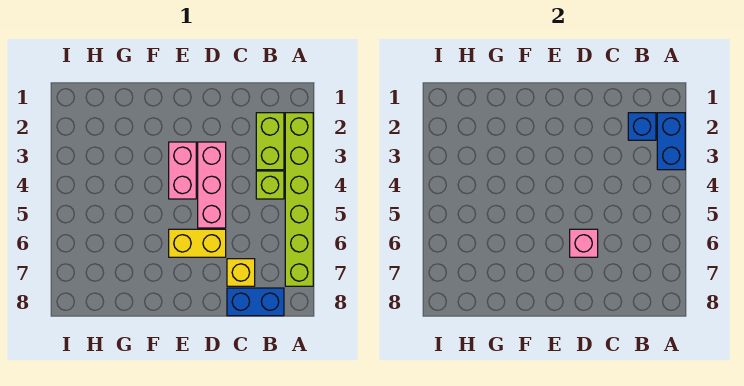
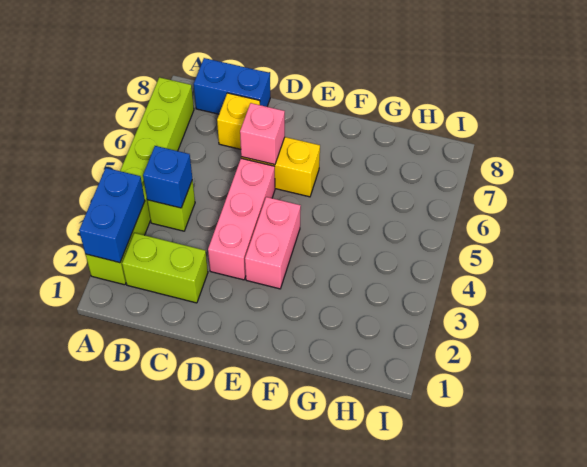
lime 1x2 brick [256,113,284,170] -> lime 1x2 brick turned to [122,233,208,303]
blue 1x1 brick [628,113,656,140] -> blue 1x1 brick moved to [143,146,192,208]

